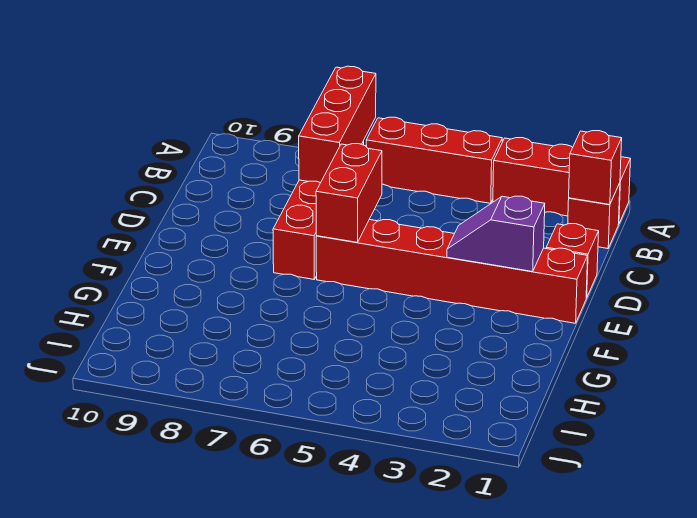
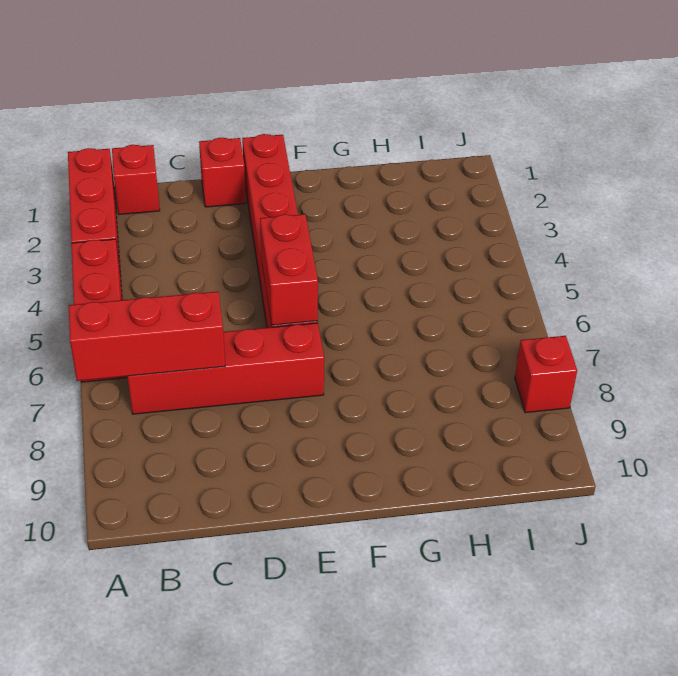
red 1x1 brick [569,131,622,205] -> red 1x1 brick moved to [515,336,577,413]
red 1x2 brick [316,144,382,242] -> red 1x2 brick turned to [260,214,318,325]
purple 1x2 slope [447,196,545,272] -> none

